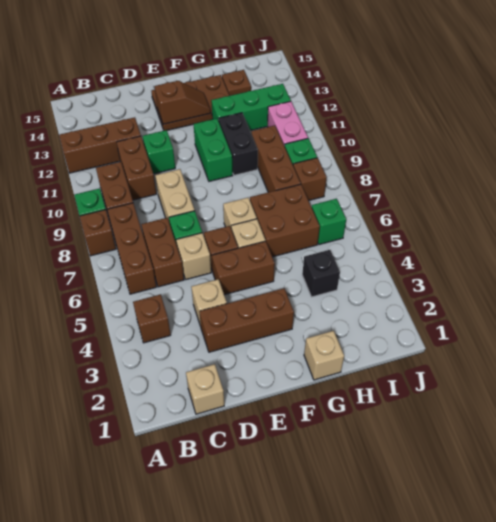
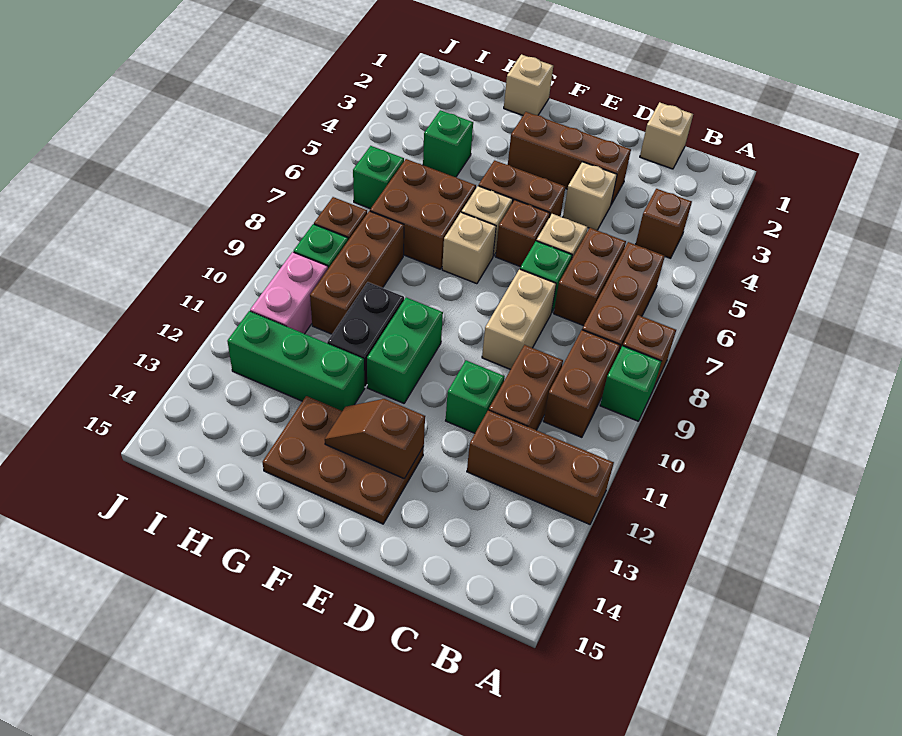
black 1x1 brick [302,250,340,297] -> green 1x1 brick [423,110,473,177]
brown 1x1 plate [222,70,251,96] -> none

